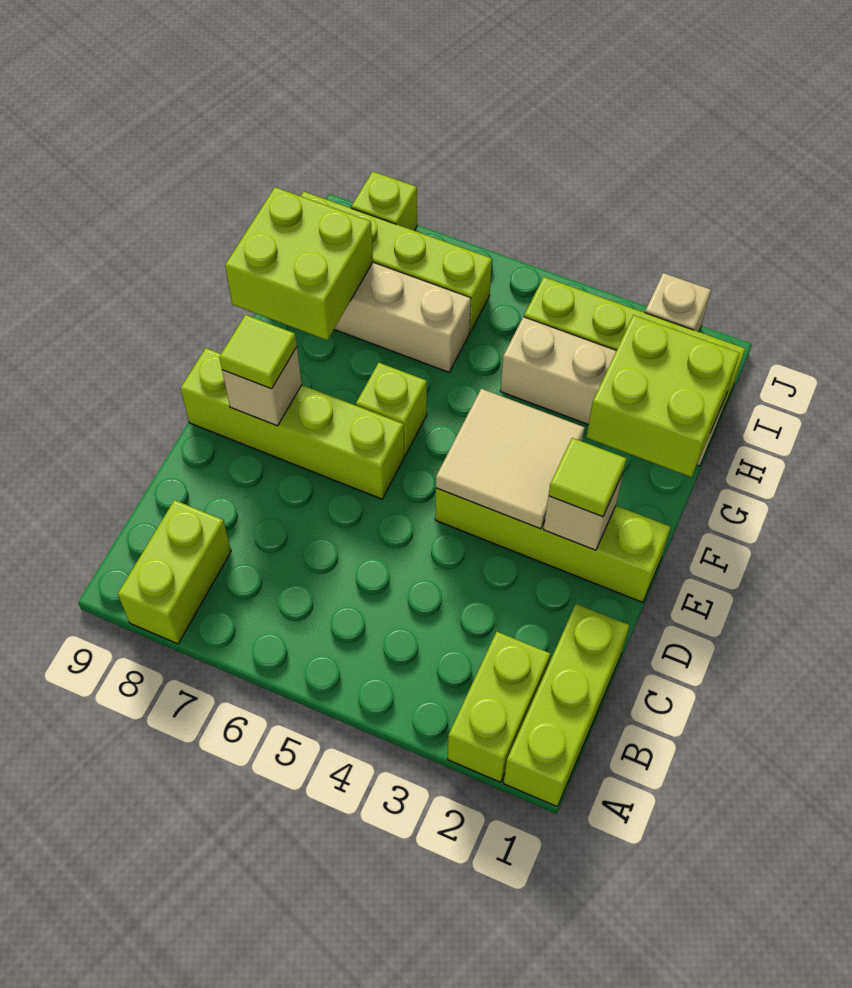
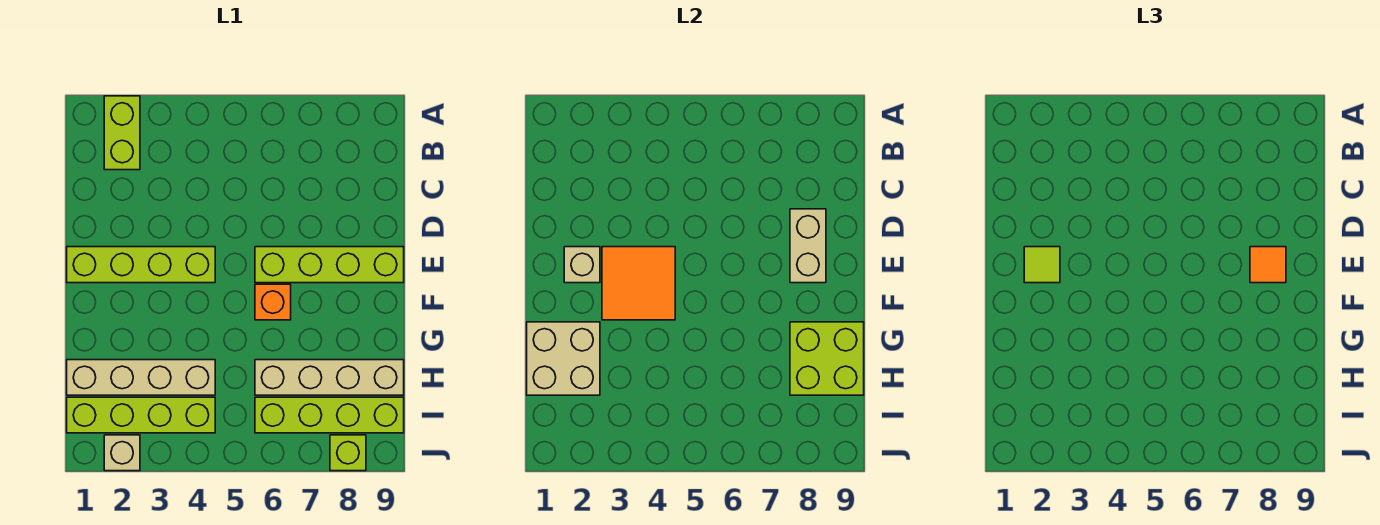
lime 1x3 brick [504,604,630,807] -> none
lime 1x2 brick [118,500,231,644] -> none
tan 2x2 tile [436,389,585,529] -> orange 2x2 tile [602,247,675,320]
tan 1x1 brick [222,347,302,426] -> tan 1x2 brick [790,209,826,283]
lime 1x1 tile [219,315,297,389] -> orange 1x1 tile [1250,247,1286,283]
lime 1x1 brick [356,363,427,455] -> orange 1x1 brick [255,284,291,320]
lime 2x2 brick [586,315,740,477] -> tan 2x2 brick [527,322,600,395]

